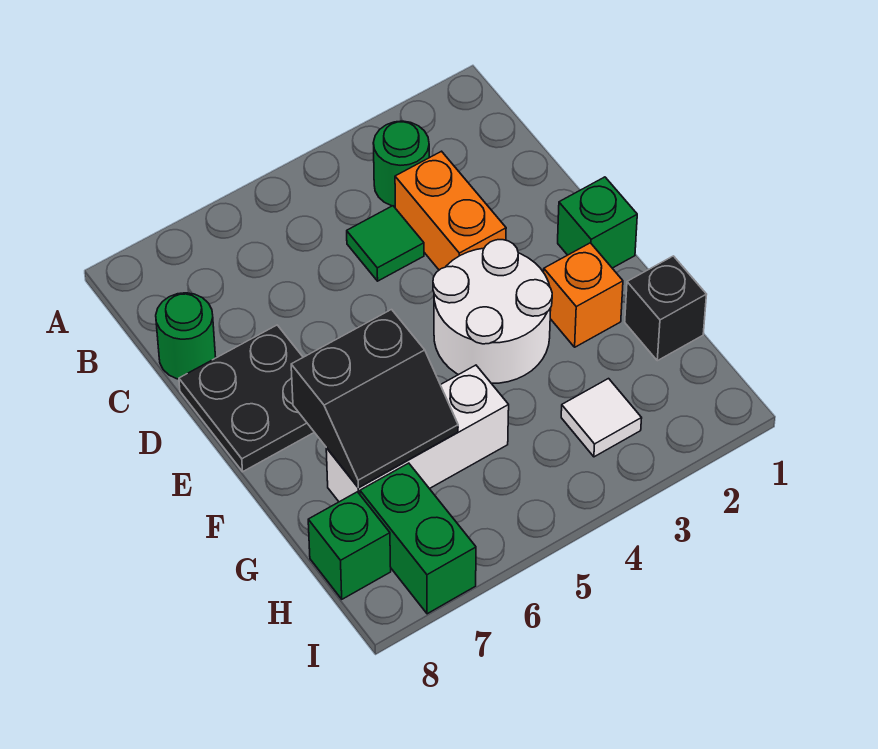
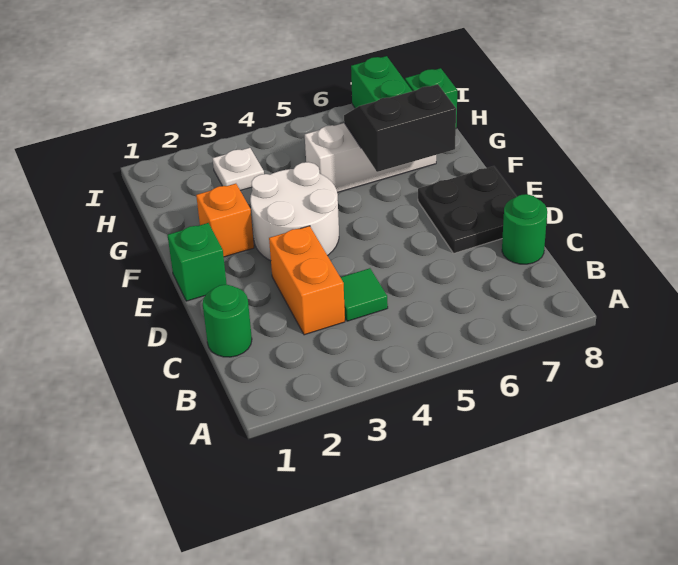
green 1x1 round brick [373,121,429,206] -> green 1x1 round brick moved to [203,285,252,357]
black 1x1 brick [625,256,707,361] -> none
white 1x1 tile [561,379,642,457] -> white 1x1 plate [213,148,264,191]

